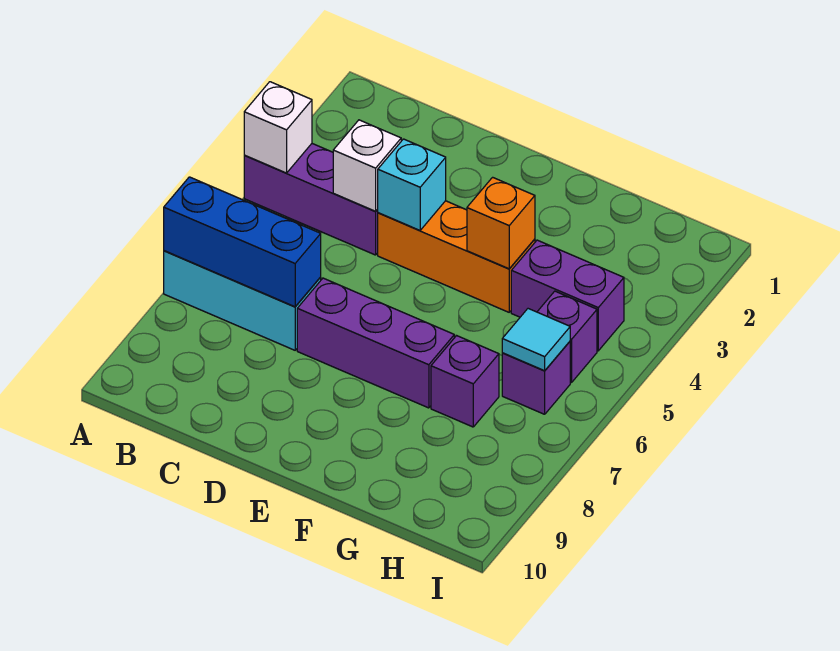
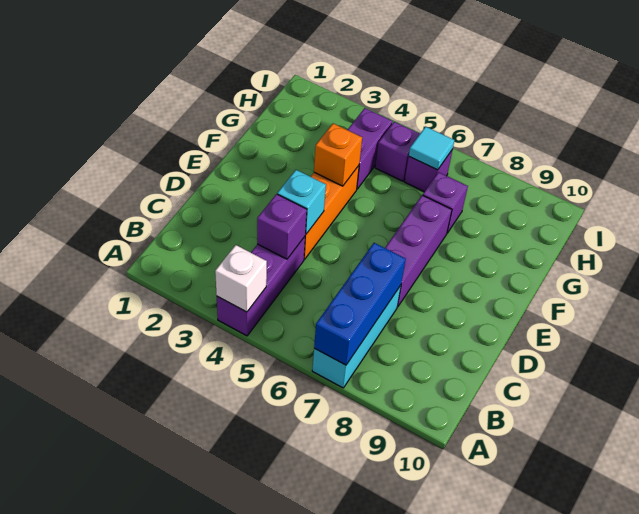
white 1x1 brick [333,120,401,211] -> purple 1x1 brick [257,194,307,259]

